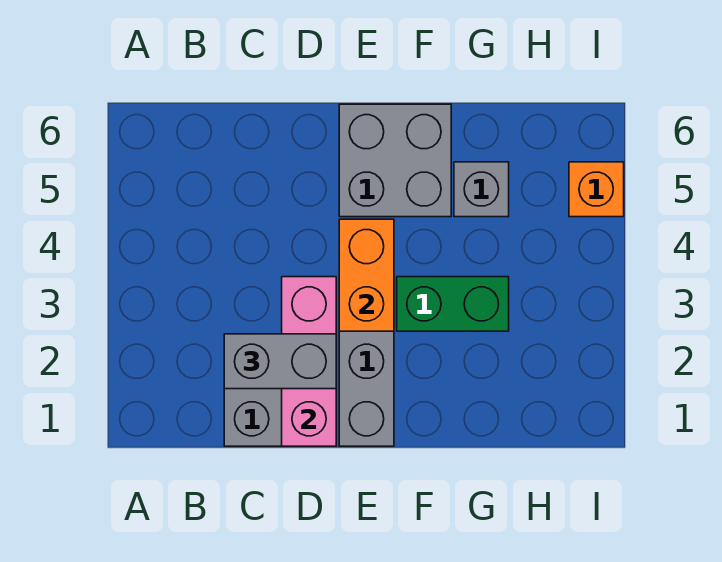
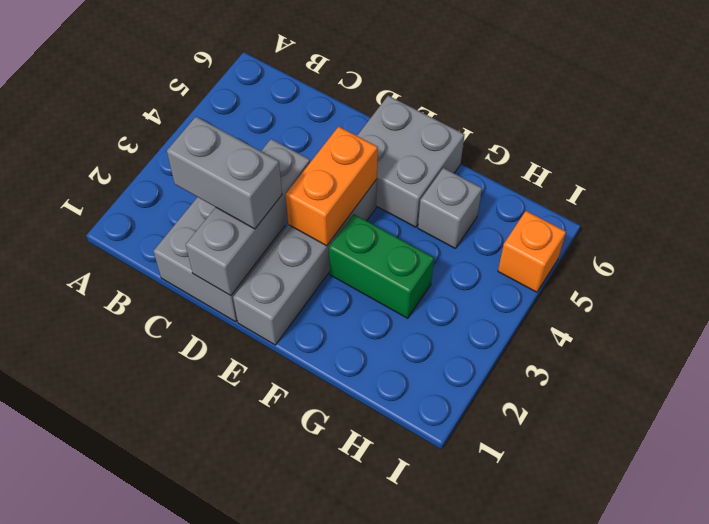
pink 1x3 brick [282,277,336,446] -> grey 1x3 brick [186,139,310,296]

